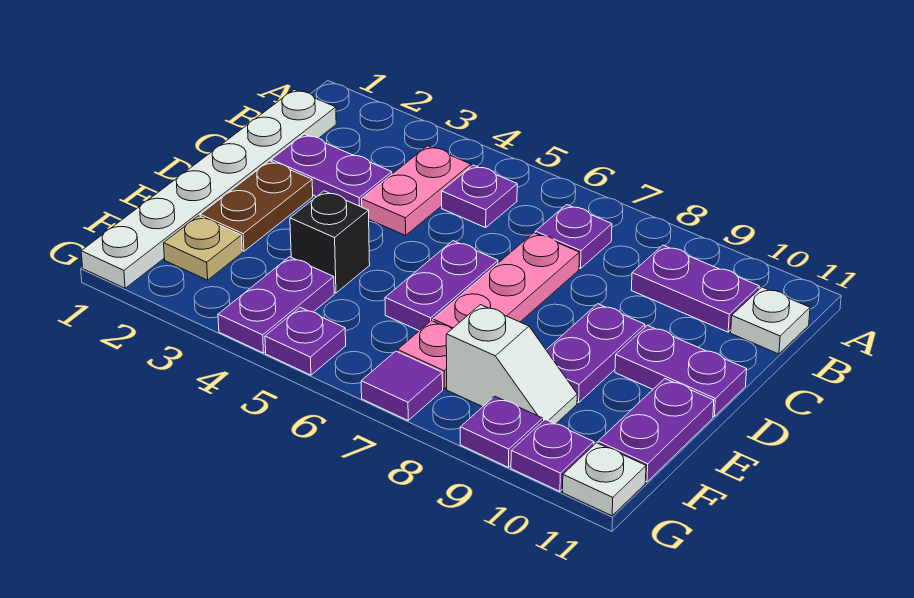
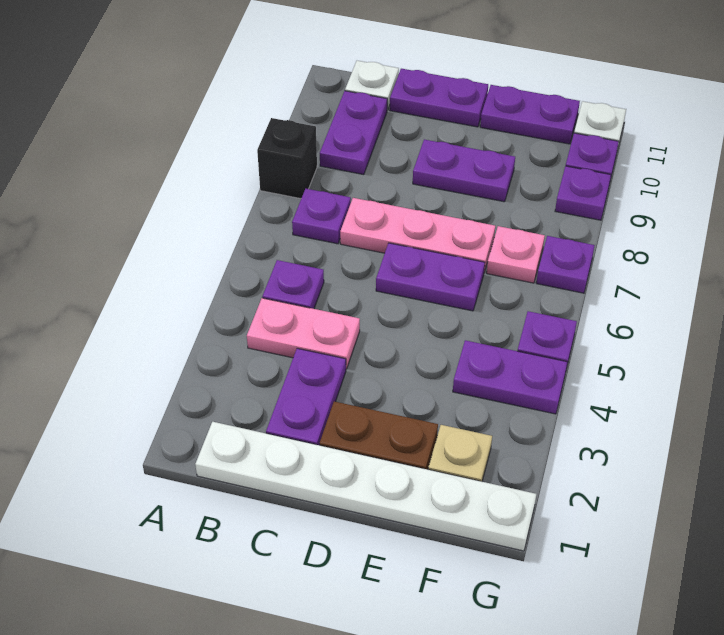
purple 1x2 plate [615,325,747,416] -> purple 1x2 plate turned to [390,69,488,127]
black 1x1 brick [290,191,370,293] -> black 1x1 brick moved to [257,118,317,199]
white 1x2 slope [446,305,577,424] -> none
purple 1x1 tile [361,351,443,420] -> purple 1x1 plate [536,236,595,293]

